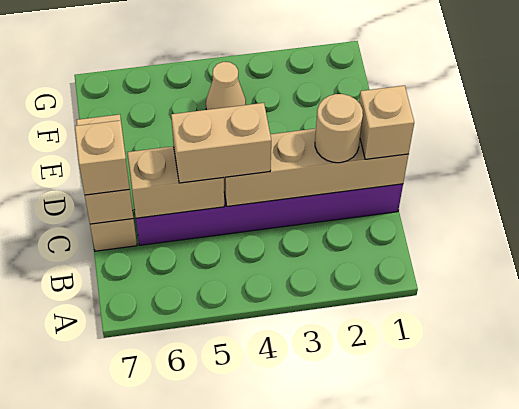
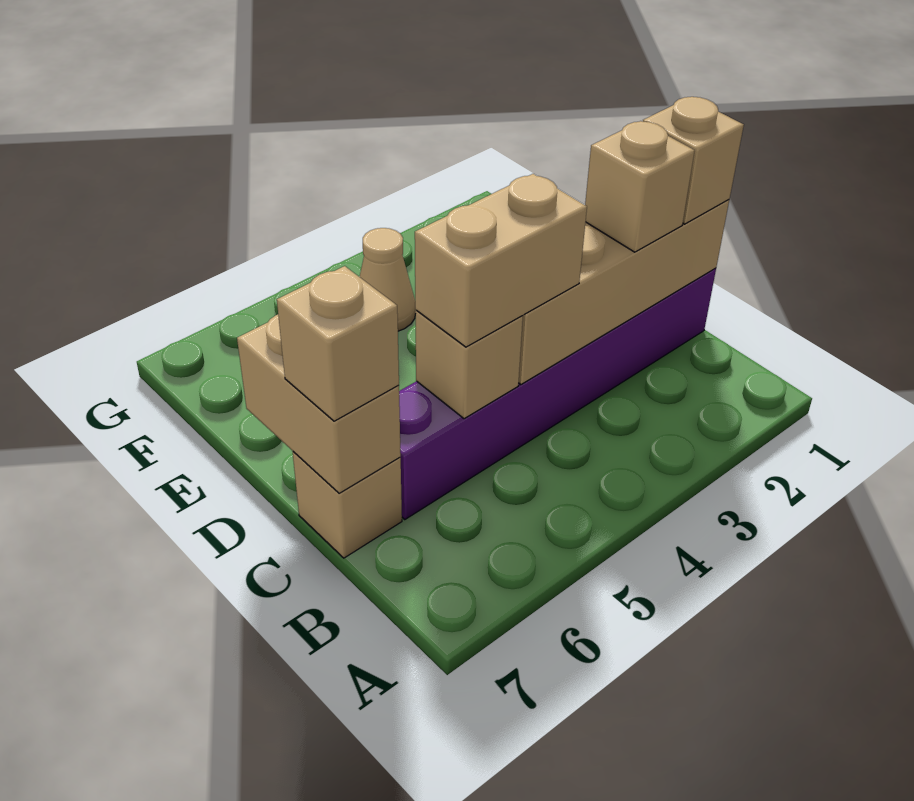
tan 1x1 round brick [315,94,363,163] -> tan 1x1 brick [585,121,695,252]
tan 1x2 brick [127,146,224,218] -> tan 1x1 brick [415,310,523,419]

